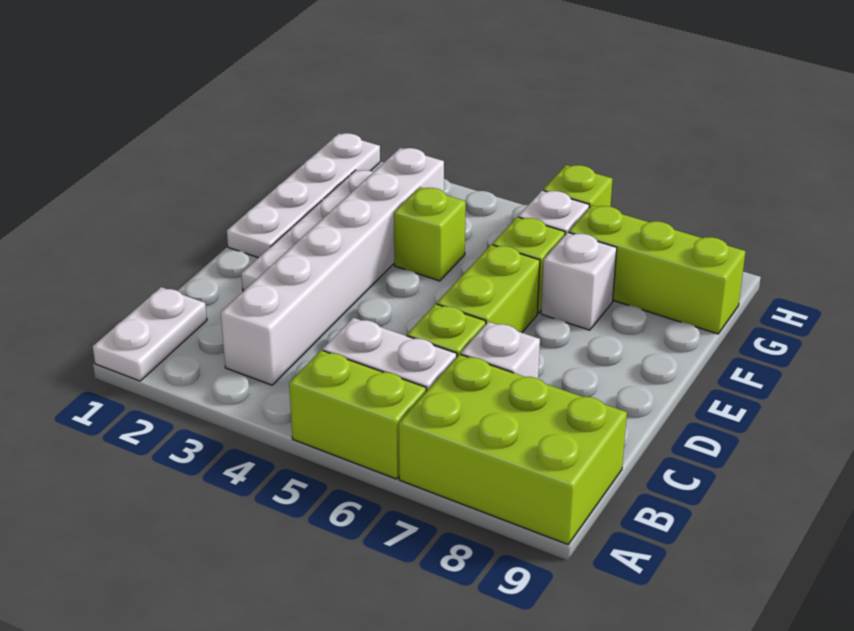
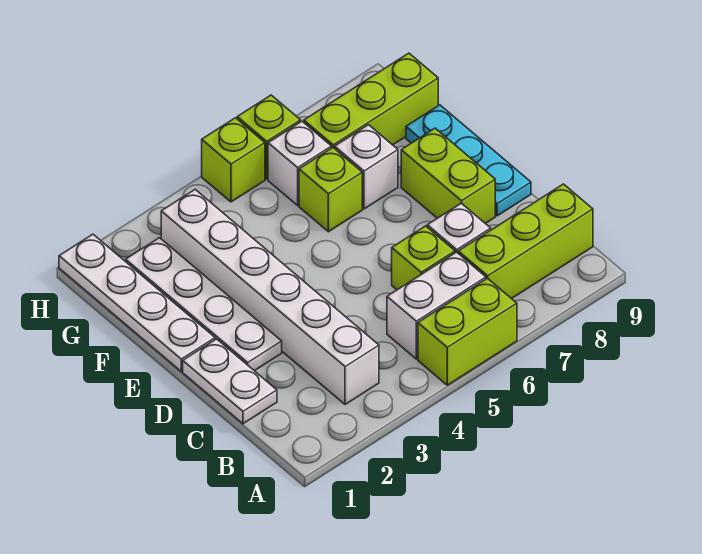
white 1x2 plate [93,287,207,381] -> white 1x2 plate moved to [183,339,277,424]
lime 2x3 brick [399,354,627,544] -> lime 1x3 brick [458,184,593,299]
lime 1x2 brick [437,245,540,333] -> lime 1x2 brick moved to [401,128,495,224]
none -> cyan 1x3 plate [406,105,531,216]
lime 1x1 brick [394,187,466,281] -> lime 1x1 brick moved to [202,118,265,202]

